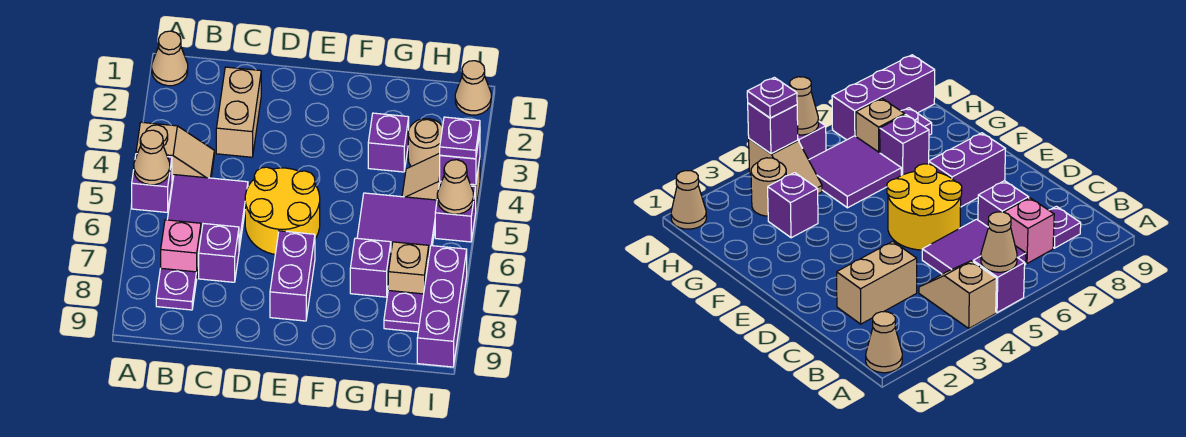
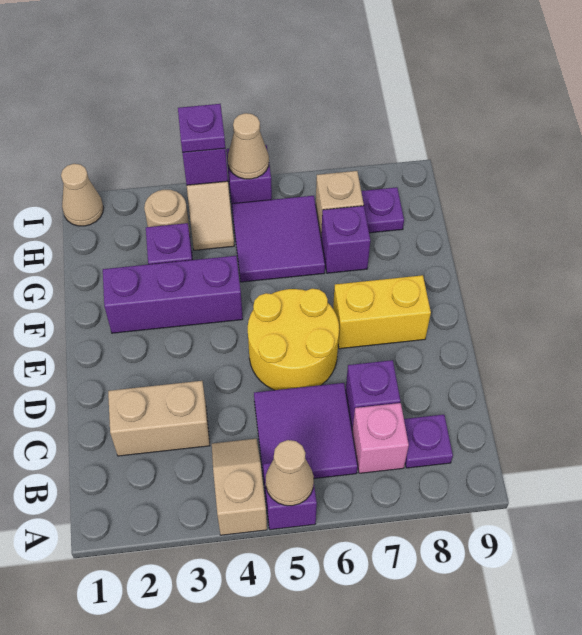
tan 1x1 cone [152,31,188,86] -> none
purple 1x2 brick [270,231,315,321] -> yellow 1x2 brick [333,275,431,349]
purple 1x3 brick [417,246,467,367] -> purple 1x3 brick moved to [103,256,243,333]

